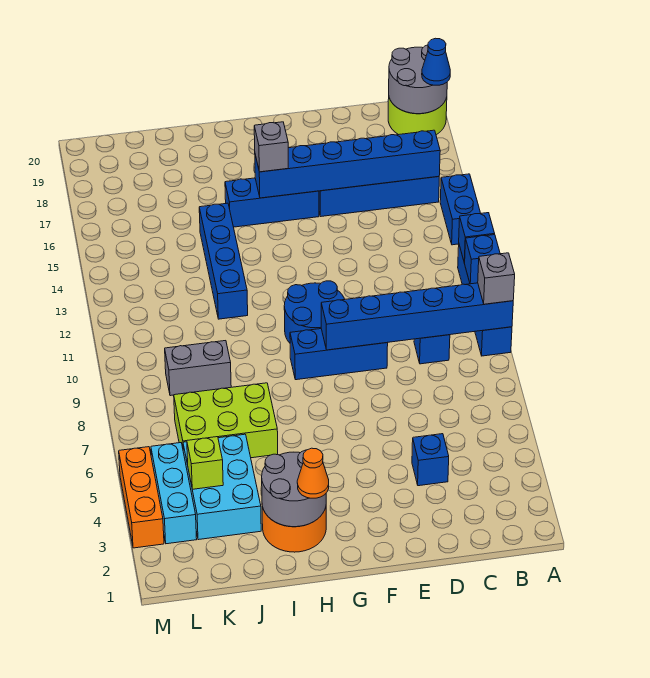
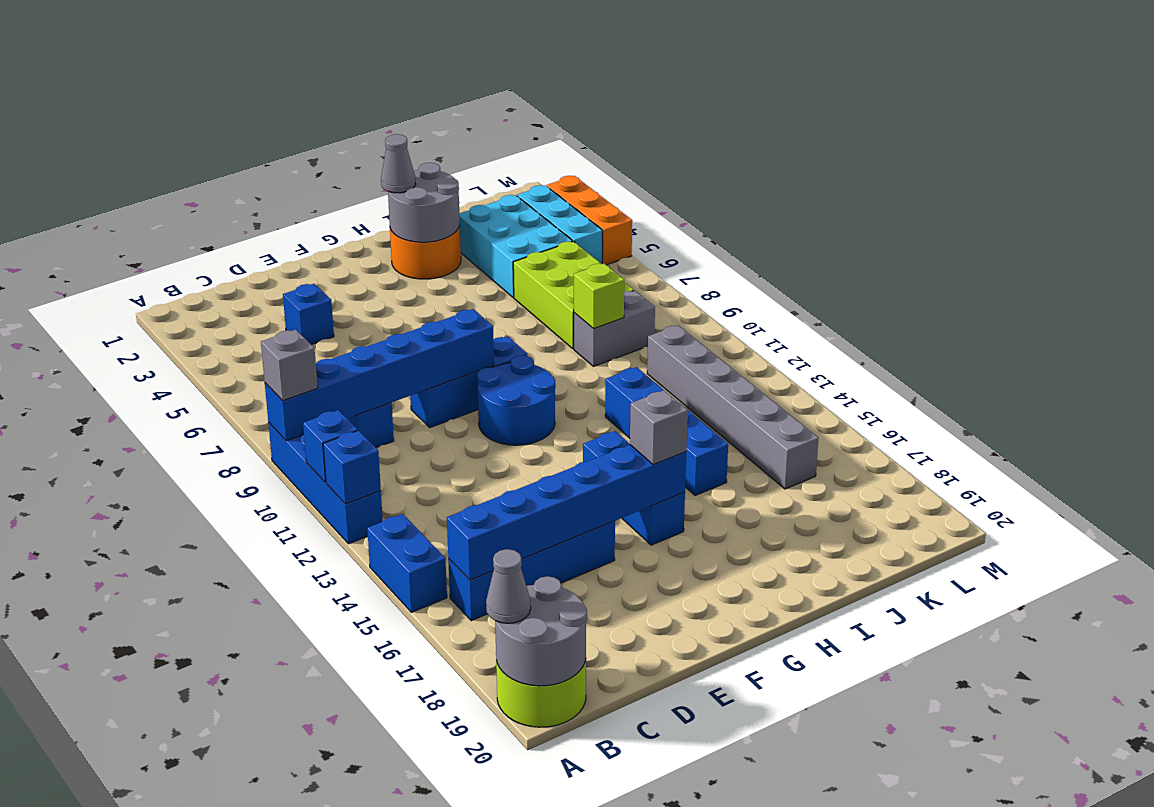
blue 1x1 cone [422,38,450,85] -> grey 1x1 cone [486,549,531,623]
blue 1x3 brick [225,178,319,227] -> blue 1x3 brick turned to [583,431,685,545]
orange 1x1 cone [297,448,329,498] -> grey 1x1 cone [381,134,416,193]
lime 2x3 brick [174,383,278,458] -> lime 2x3 brick turned to [513,241,634,349]
lime 1x1 brick [187,437,223,489] -> lime 1x1 brick moved to [574,263,624,329]
none -> grey 1x6 brick [647,325,819,489]

